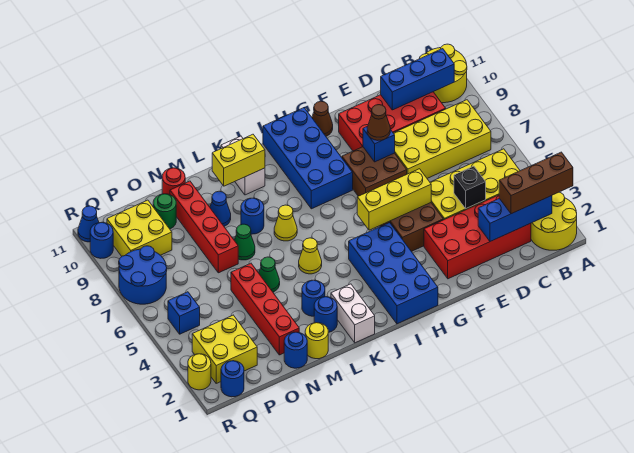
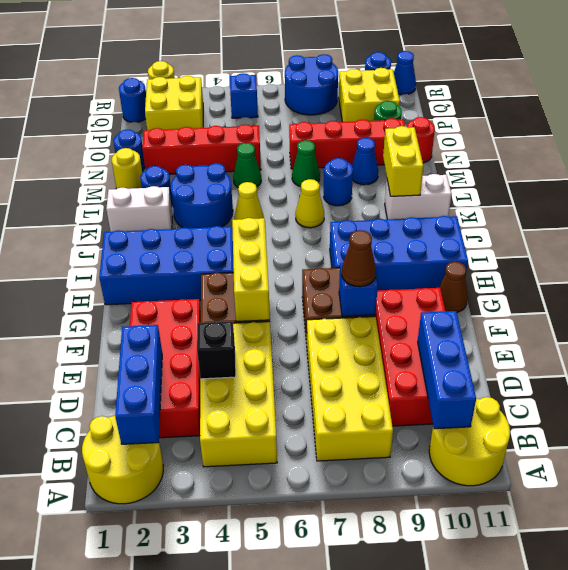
brown 1x3 brick [499,152,573,214] -> none
blue 1x1 round brick [302,280,325,316] -> blue 2x2 round brick [171,163,233,228]

